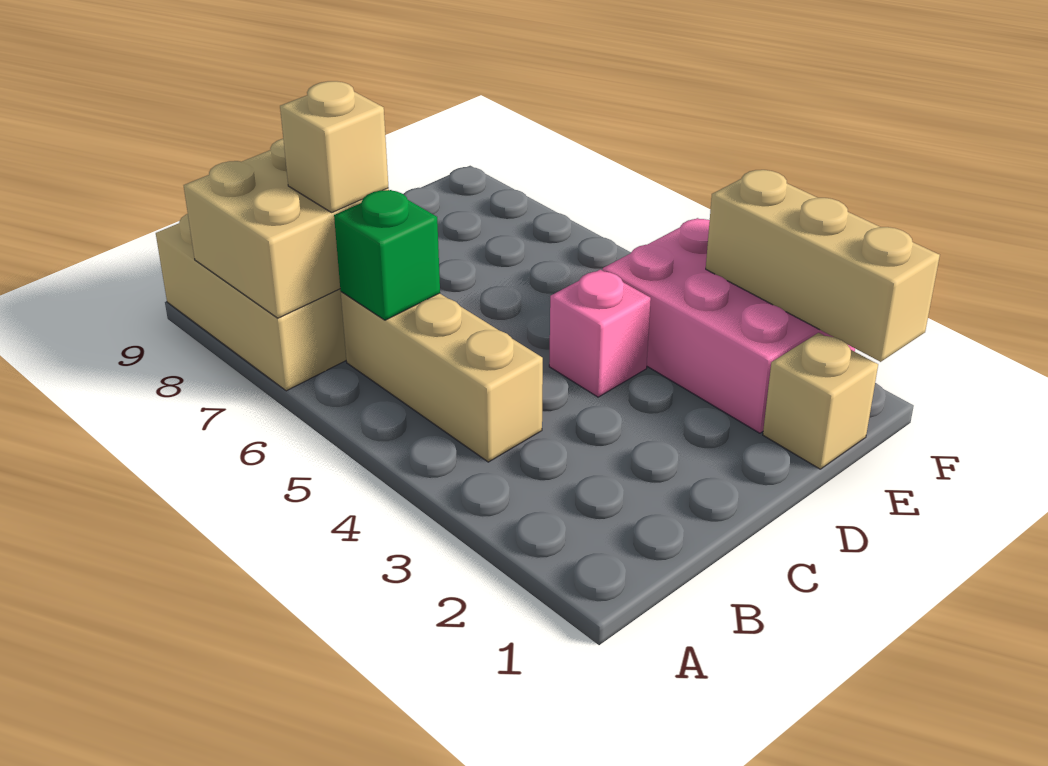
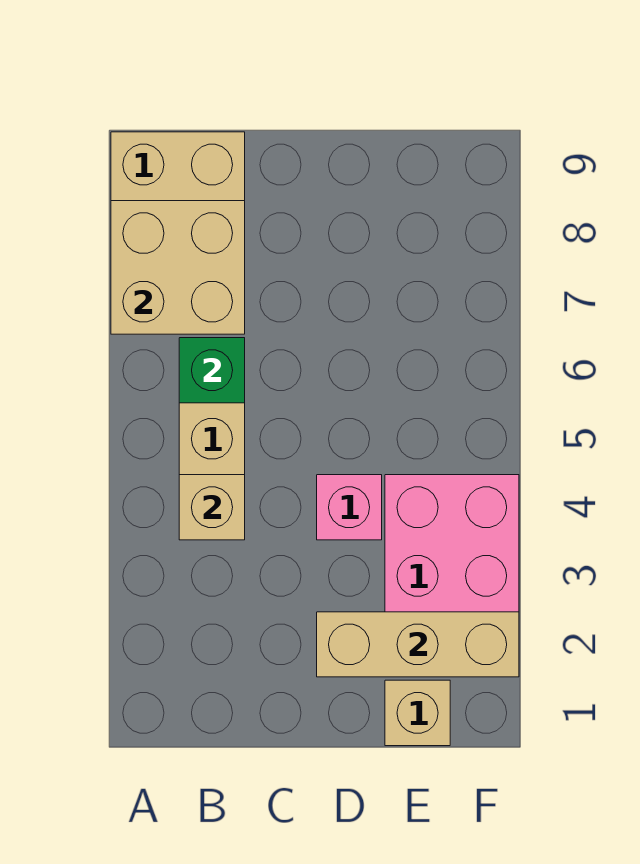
tan 1x1 brick [280,81,388,212] -> tan 1x1 brick moved to [179,475,245,540]
tan 1x3 brick [706,170,940,362] -> tan 1x3 brick turned to [317,612,519,677]

